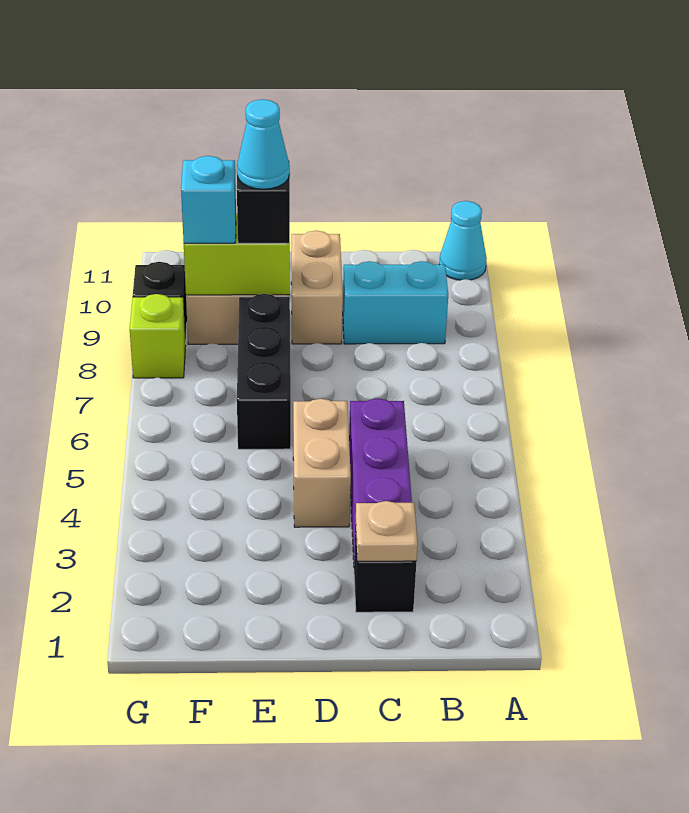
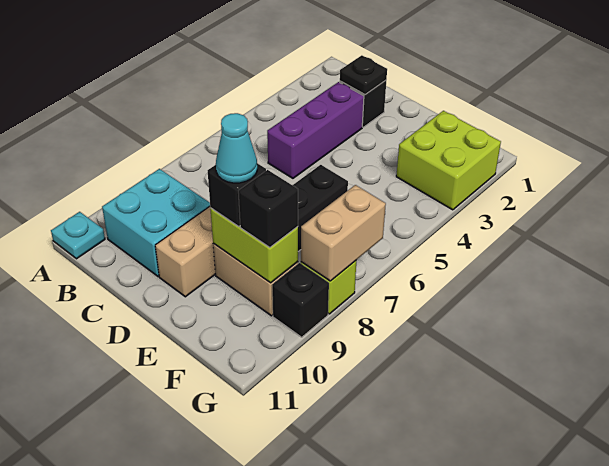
cyan 1x1 cone [439,201,487,280] -> cyan 1x1 plate [51,212,105,259]
cyan 1x2 brick [343,261,448,344] -> cyan 2x2 brick [102,169,210,277]
tan 1x1 plate [355,501,418,561] -> black 1x1 plate [340,55,387,95]
tan 1x2 brick [293,399,351,527] -> tan 1x2 brick moved to [301,185,386,281]
none -> lime 2x2 brick [396,111,501,210]
cyan 1x1 brick [181,156,236,243] -> black 1x1 brick [238,170,298,247]

